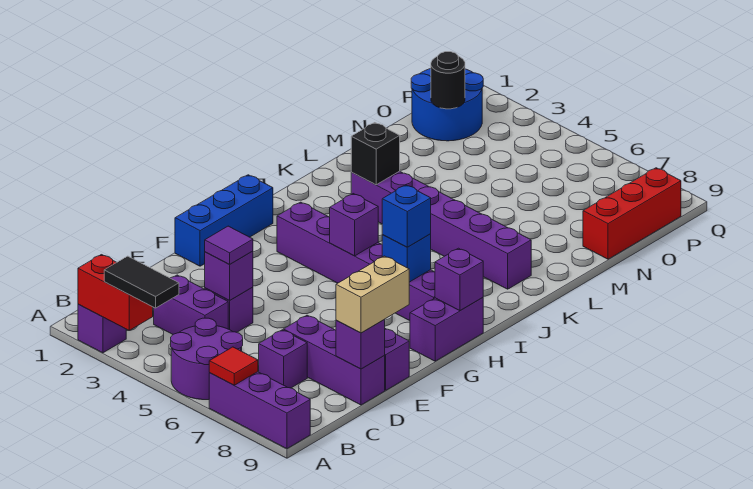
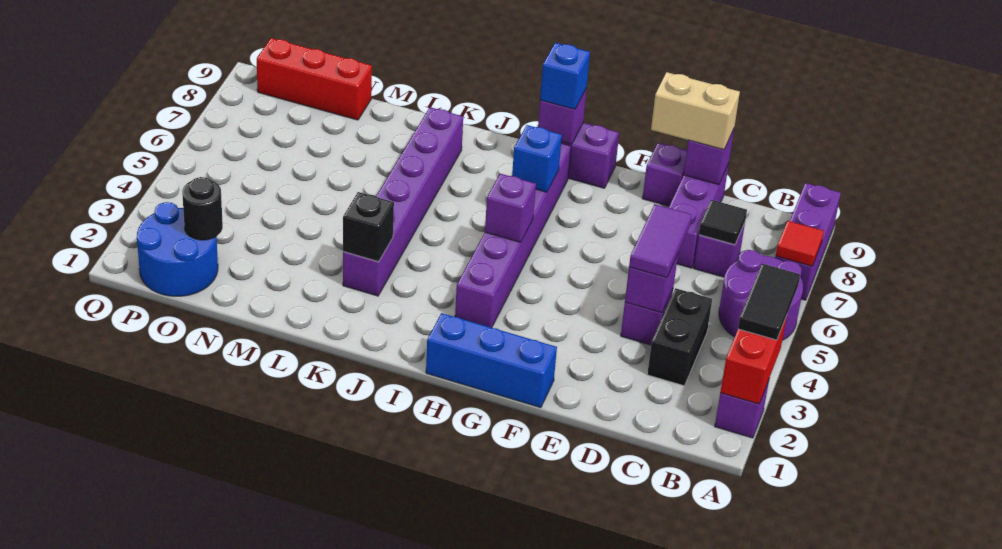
purple 1x2 brick [154,275,228,334] -> black 1x2 brick [647,288,712,386]
none -> black 1x1 tile [699,200,747,245]
purple 1x1 tile [205,226,253,264] -> purple 1x2 tile [629,204,692,278]
blue 1x1 brick [382,185,431,247] -> blue 1x1 brick moved to [540,43,590,109]

